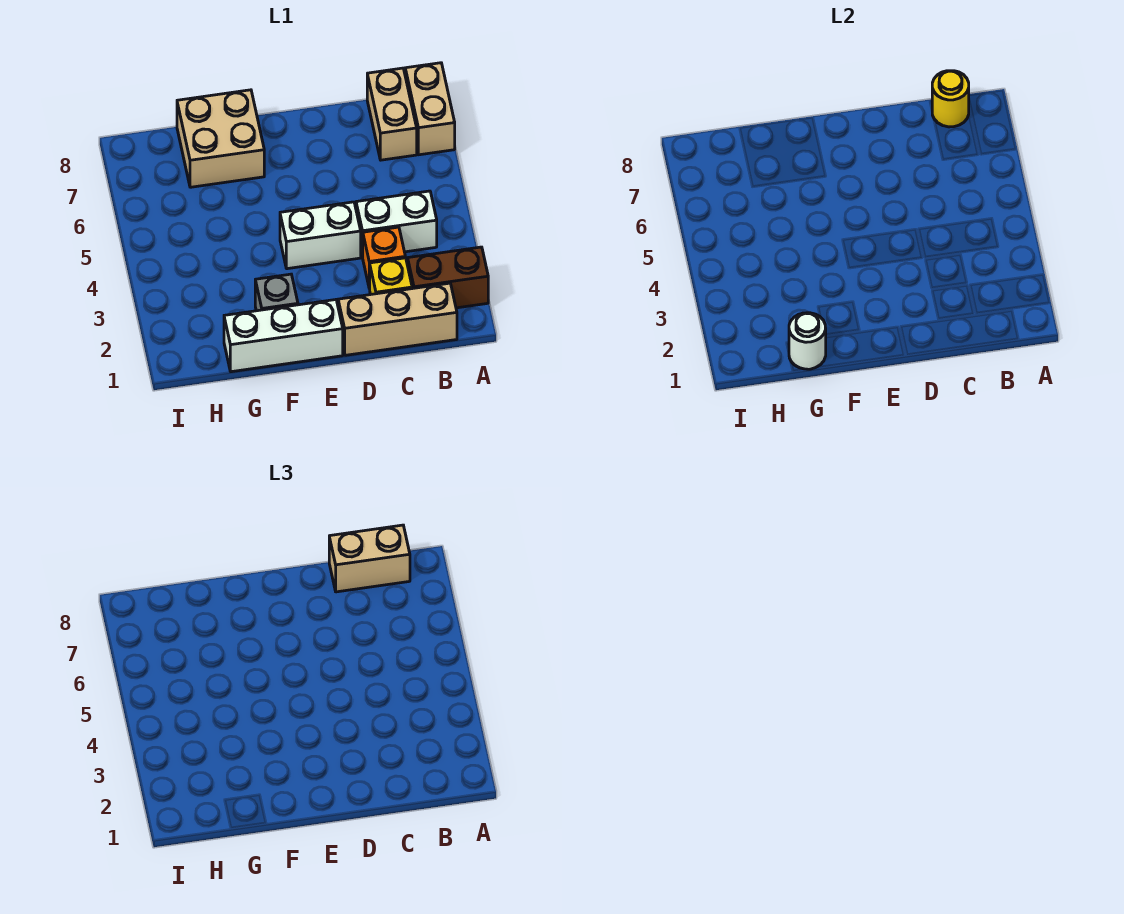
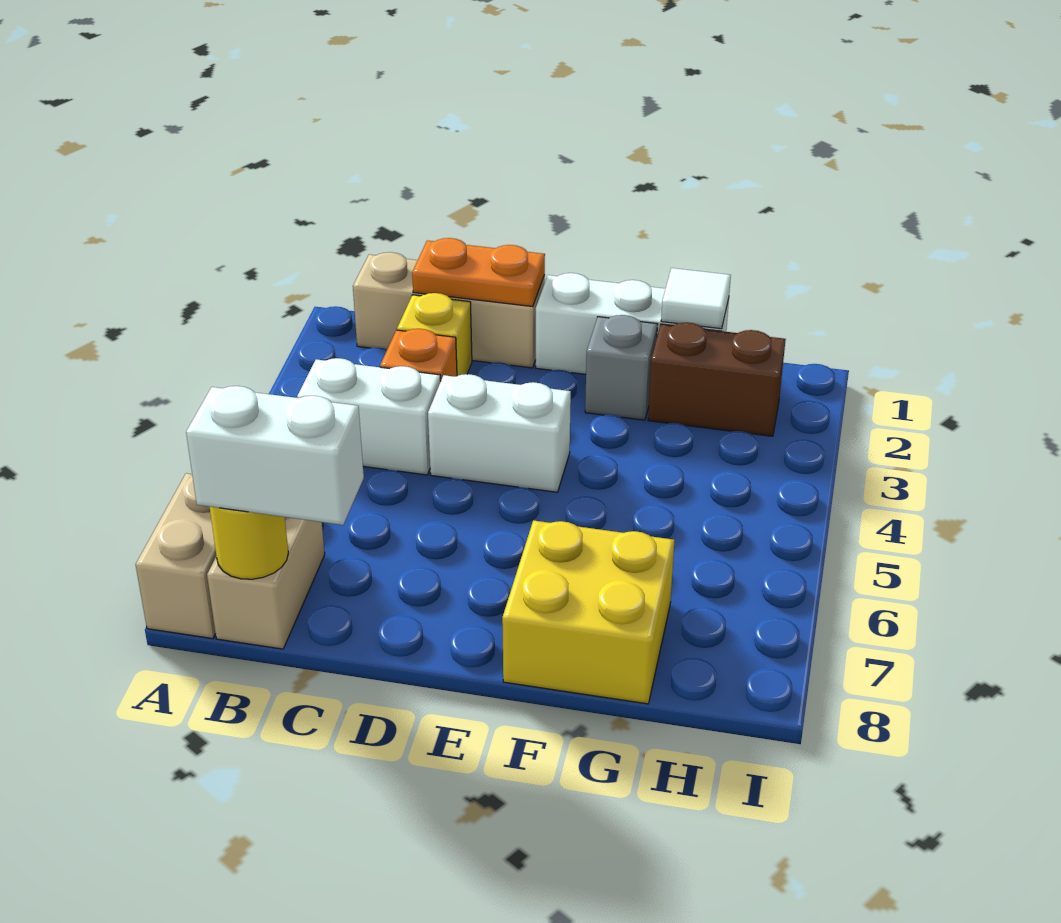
brown 1x2 brick [408,247,488,308] -> brown 1x2 brick moved to [648,322,786,436]
tan 1x2 brick [329,525,410,592] -> white 1x2 brick [186,386,364,525]
none -> orange 1x2 plate [412,238,545,306]
tan 2x2 brick [177,90,264,187] -> yellow 2x2 brick [502,520,674,704]
white 1x1 round brick [789,313,826,369] -> white 1x1 tile [661,268,731,329]

